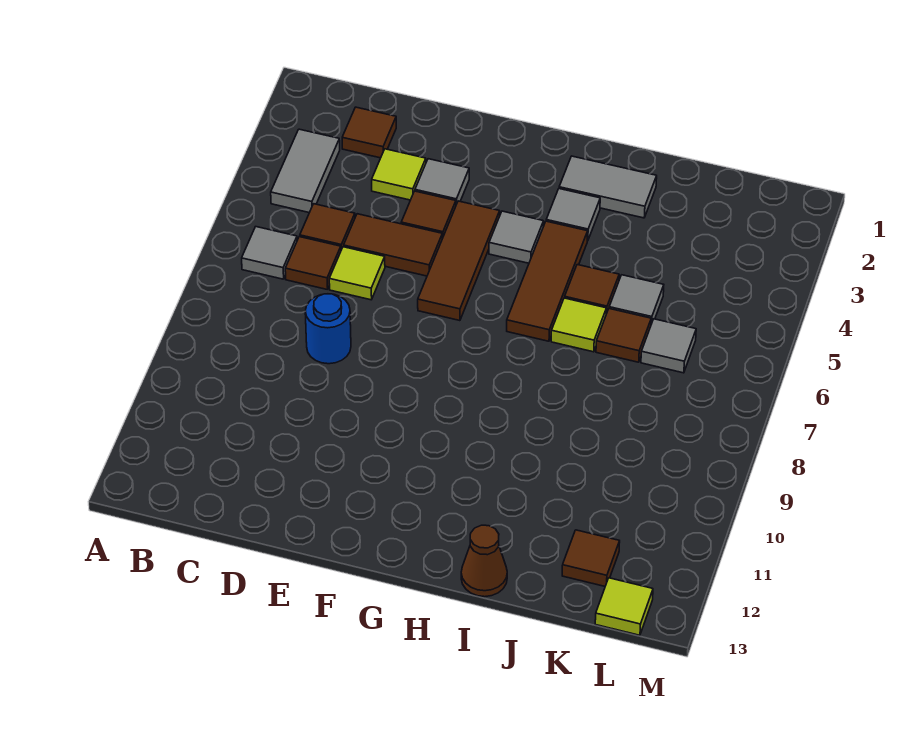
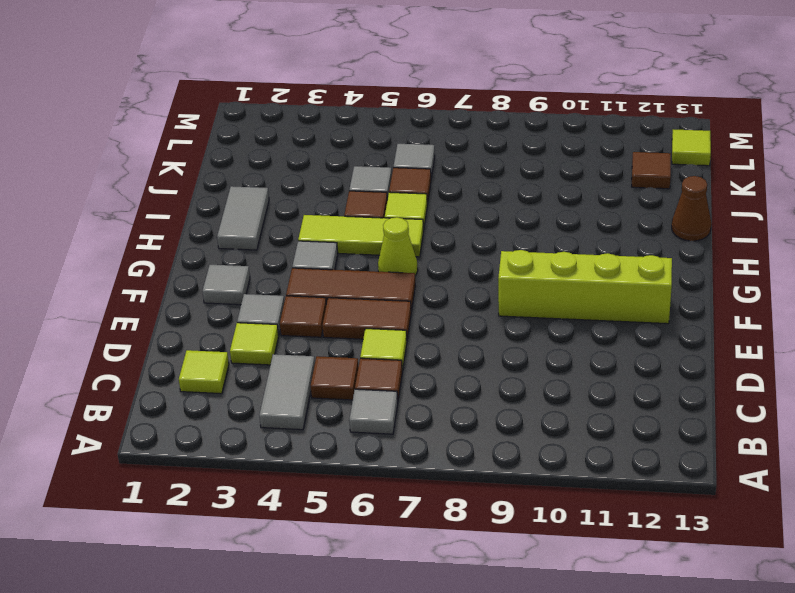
grey 1x2 tile [271,129,340,213] -> grey 1x2 tile turned to [259,354,315,430]
brown 1x1 tile [342,107,396,158] -> lime 1x1 tile [179,350,229,394]
brown 1x2 tile [344,214,442,276] -> brown 1x2 tile turned to [323,298,411,339]
blue 1x1 round brick [305,294,351,364] -> none
none -> lime 1x4 brick [498,250,672,324]
none -> lime 1x1 cone [378,217,418,276]
grey 1x1 tile [546,189,600,241] -> grey 1x1 tile moved to [202,265,250,305]
brown 1x3 tile [507,221,588,341] -> lime 1x3 tile [298,215,424,257]

